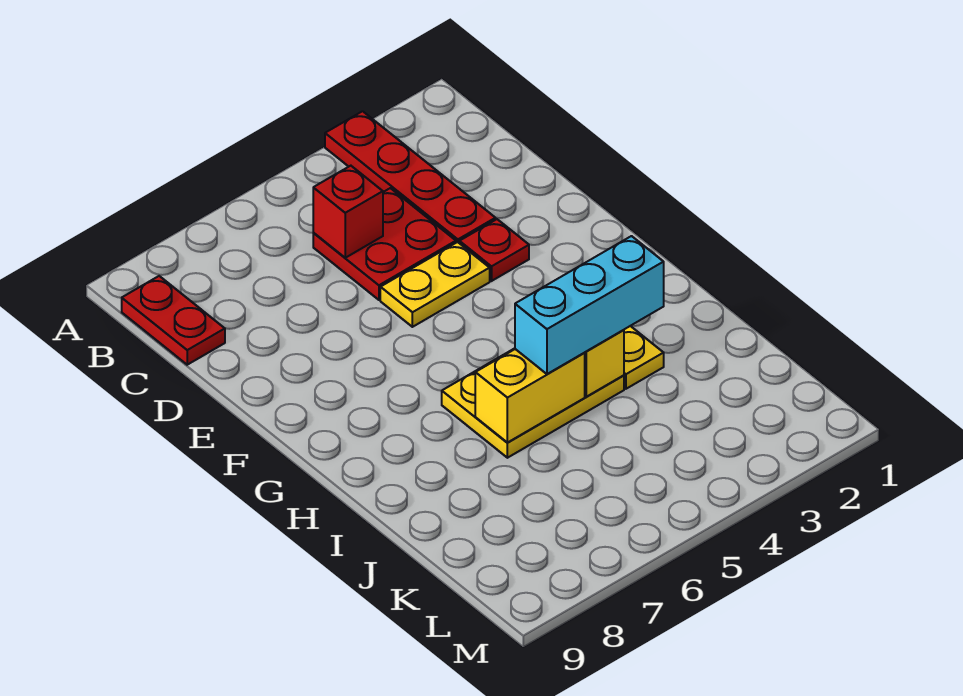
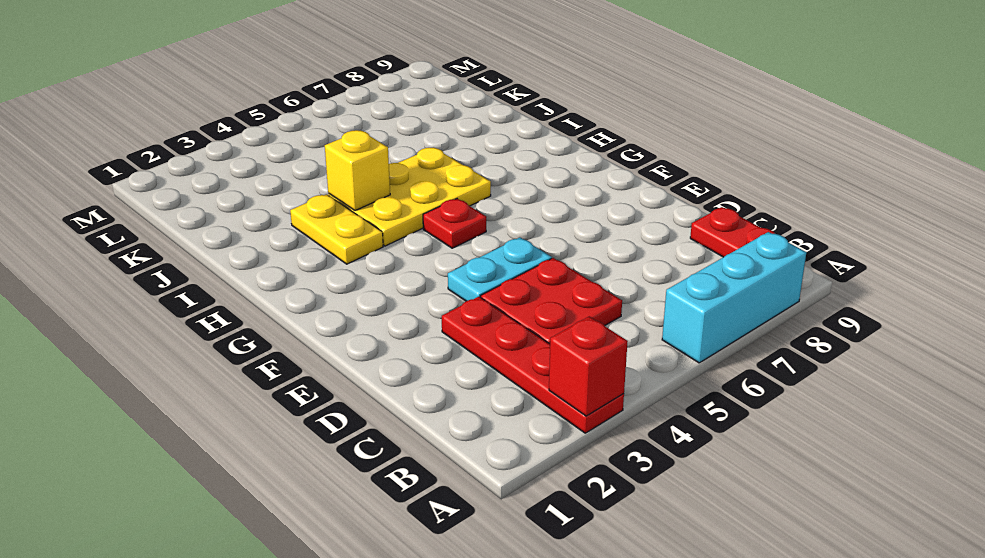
red 1x1 brick [313,166,383,258] -> red 1x1 brick moved to [549,316,628,416]
red 1x1 plate [460,219,529,281] -> red 1x1 plate moved to [423,199,486,248]
yellow 1x2 plate [380,242,490,327] -> cyan 1x2 plate [448,237,552,301]
cyan 1x3 brick [515,236,664,374] -> cyan 1x3 brick moved to [662,232,806,363]
yellow 1x2 brick [475,349,585,443] -> none

